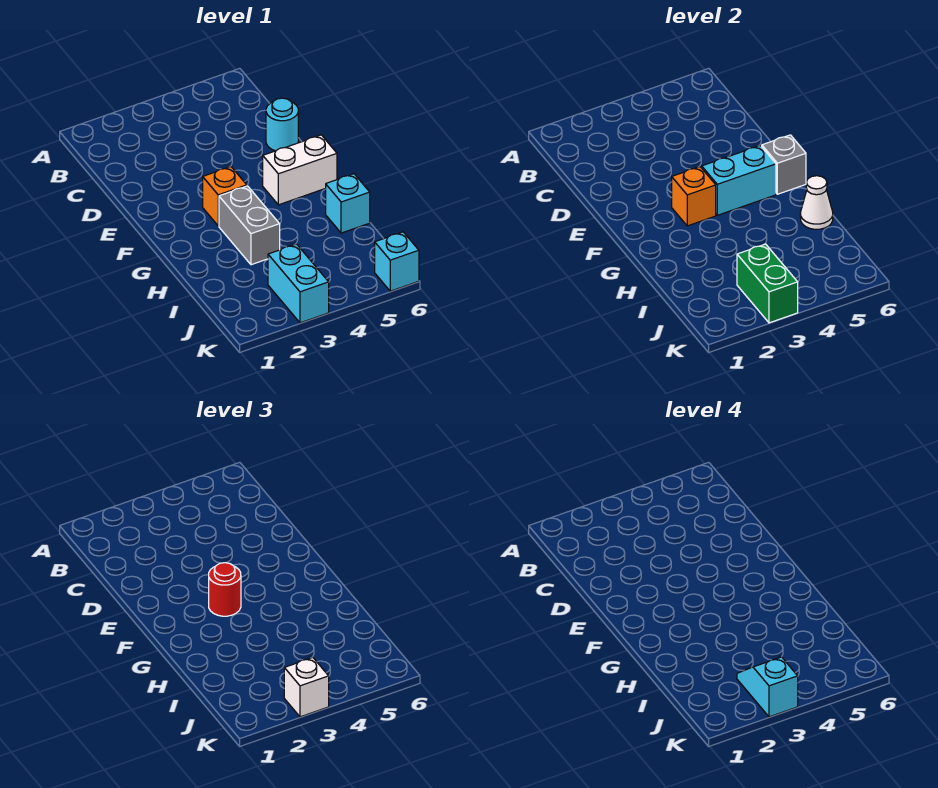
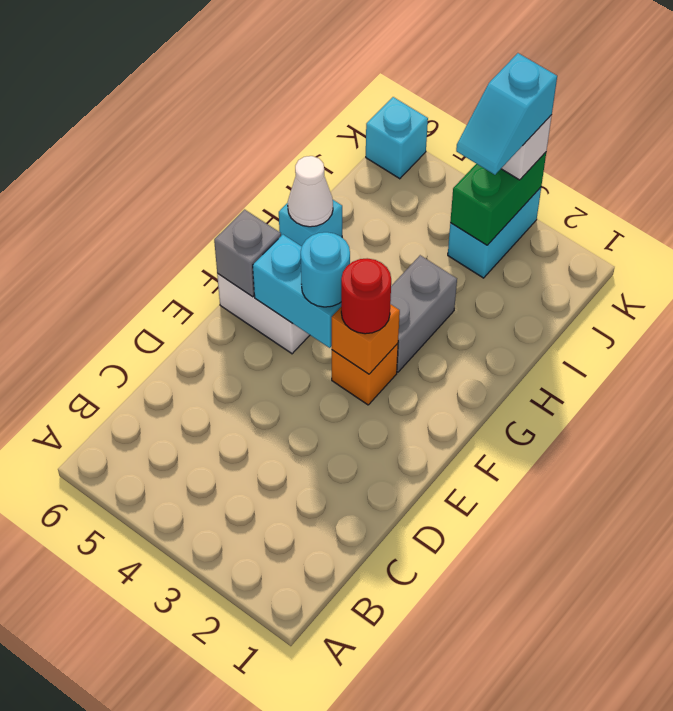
cyan 1x1 round brick [266,98,298,151] -> cyan 1x1 round brick moved to [301,232,350,307]

